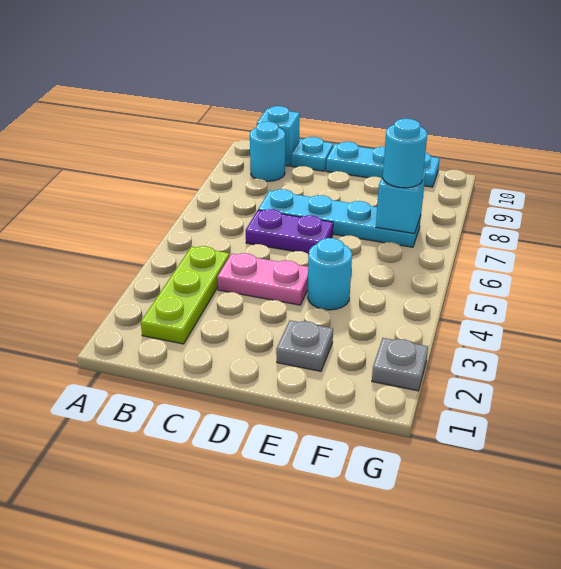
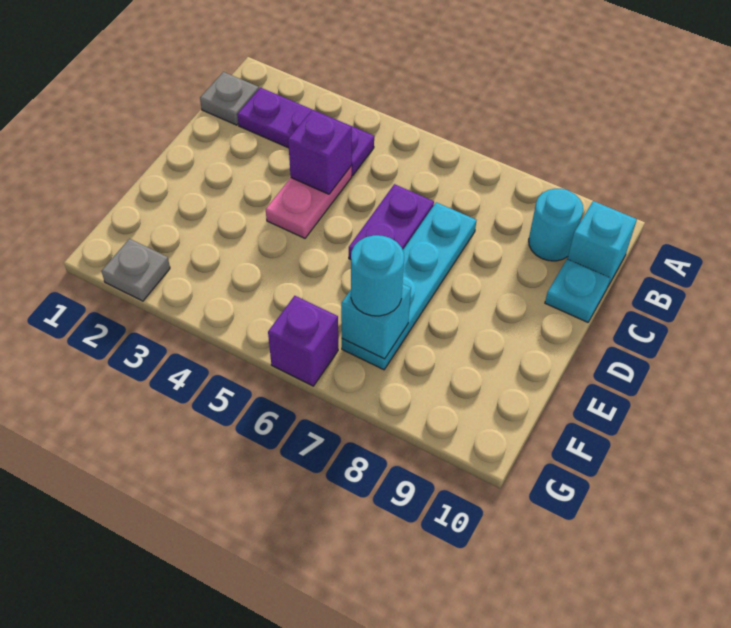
lime 1x3 plate [141,246,229,344] -> purple 1x3 plate [237,88,374,176]
none -> purple 1x1 brick [288,110,352,194]
cyan 1x3 plate [326,142,440,187] -> none
grey 1x1 plate [276,320,333,371] -> grey 1x1 plate moved to [200,72,259,125]
cyan 1x1 round brick [308,238,352,310] -> none
none -> purple 1x1 brick [268,296,338,386]

